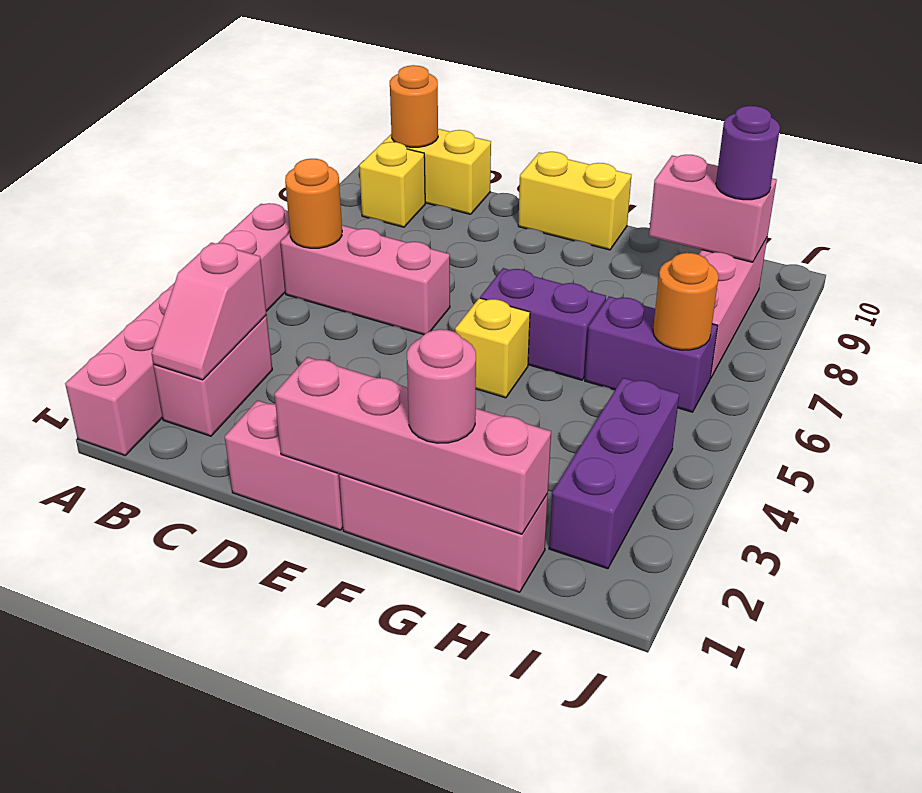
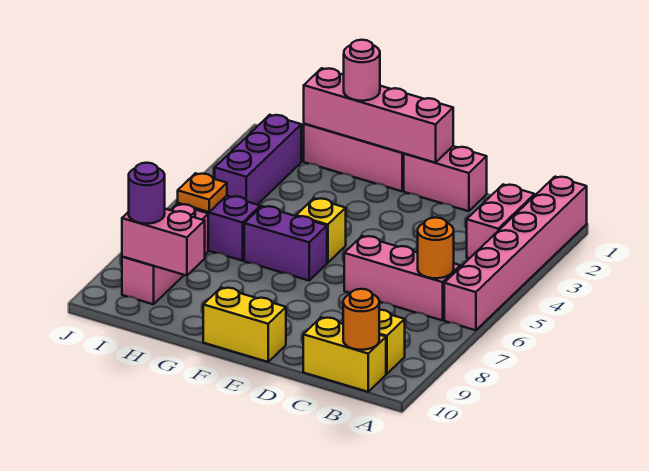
pink 1x2 slope [152,243,267,380] -> none
orange 1x1 round brick [653,253,719,350] -> orange 1x1 plate [178,173,227,212]

